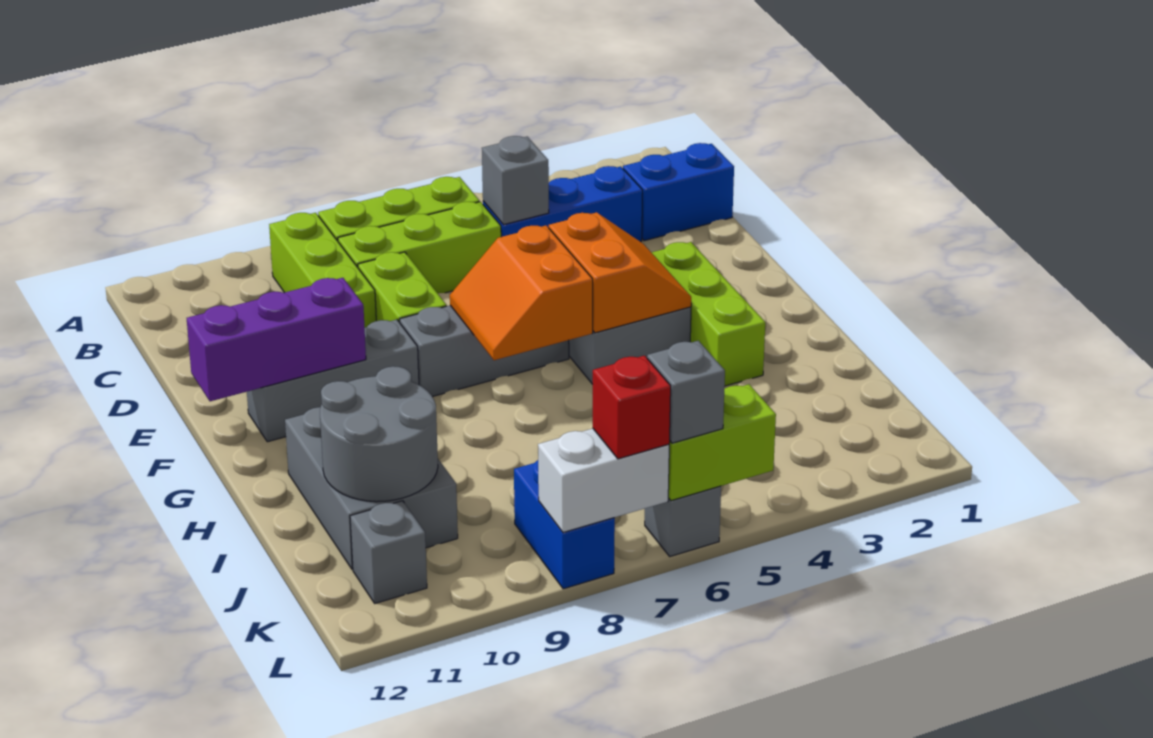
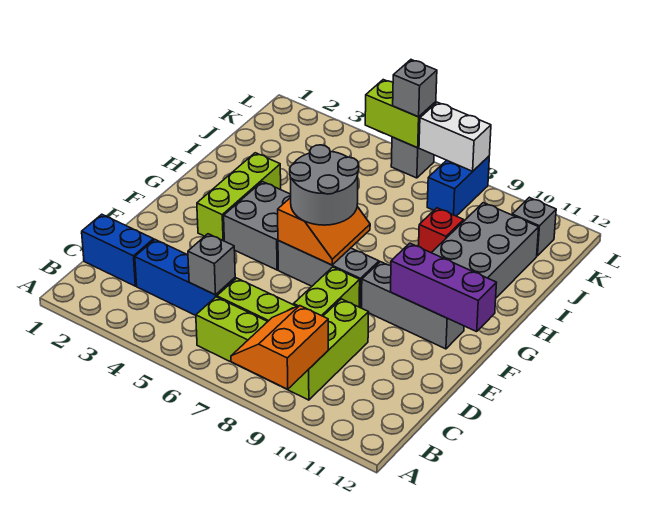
orange 2x2 slope [549,212,691,333] -> orange 2x2 slope moved to [231,306,328,389]
grey 2x2 round brick [320,366,438,502] -> grey 2x2 round brick moved to [290,145,359,225]
red 1x1 brick [593,356,671,459] -> red 1x1 brick moved to [419,208,464,253]

